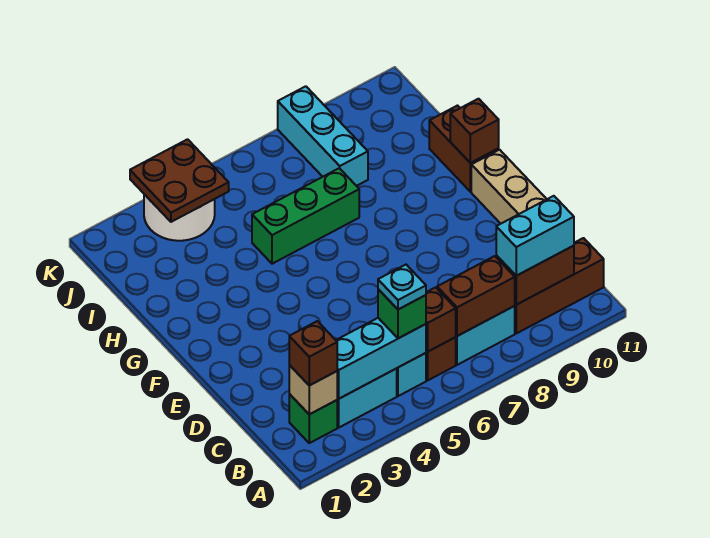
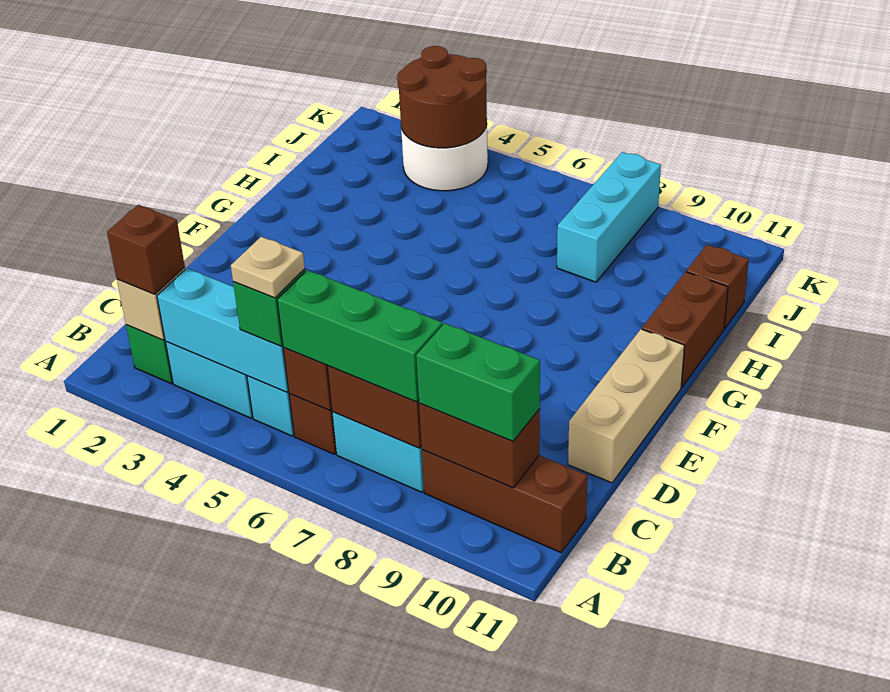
cyan 1x1 plate [378,265,426,309] -> tan 1x1 plate [231,237,305,298]
cyan 1x2 brick [496,196,574,276] -> green 1x2 brick [416,323,540,441]
brown 1x1 brick [450,99,499,163] -> brown 1x1 brick moved to [686,245,749,329]
green 1x3 brick [252,168,359,264] -> green 1x3 brick moved to [277,270,443,402]
brown 2x2 plate [130,139,229,222] -> brown 2x2 round brick [397,46,487,148]

